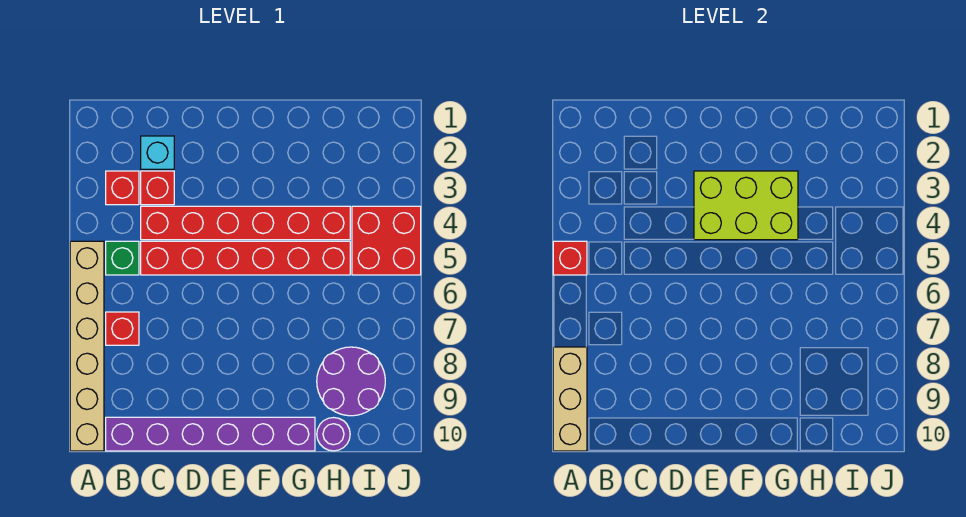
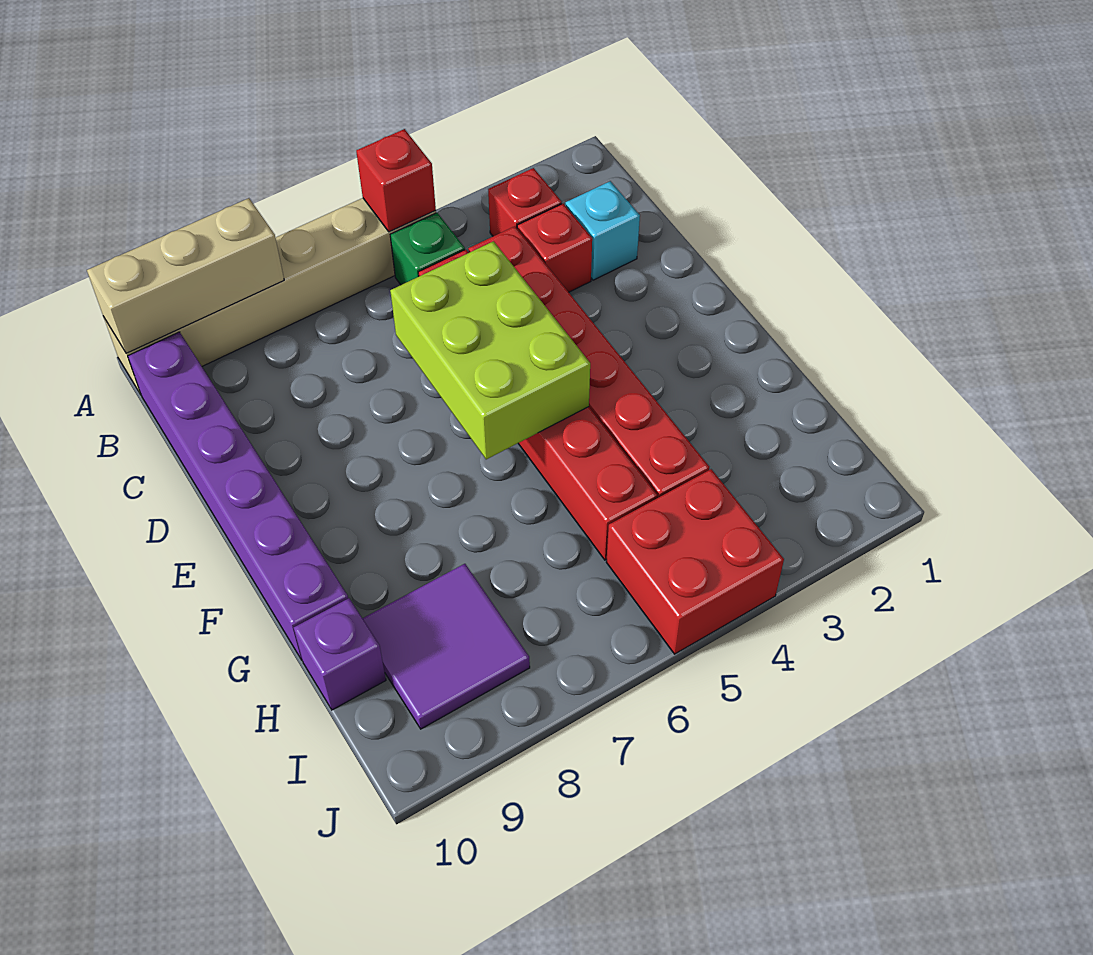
red 1x1 brick [106,312,139,345] -> none
lime 2x3 brick [694,171,798,240] -> lime 2x3 brick moved to [390,241,590,459]
purple 2x2 round brick [317,347,385,416] -> purple 2x2 tile [362,564,530,729]
purple 1x1 round brick [317,418,350,451] -> purple 1x1 brick [294,598,386,710]

